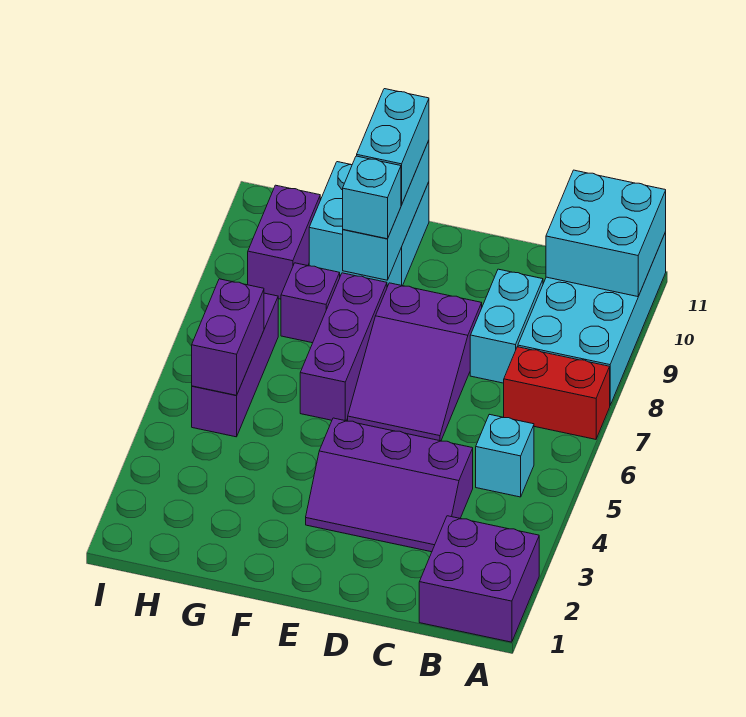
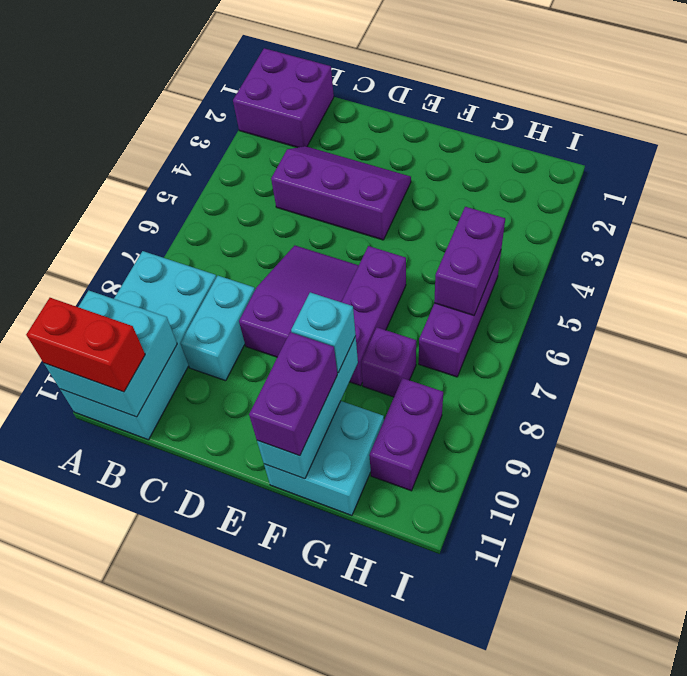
red 1x2 brick [504,347,610,439] -> red 1x2 brick moved to [26,298,145,392]
cyan 1x1 brick [476,414,534,497] -> none
cyan 1x2 brick [357,89,429,205] -> purple 1x2 brick [249,332,337,456]

